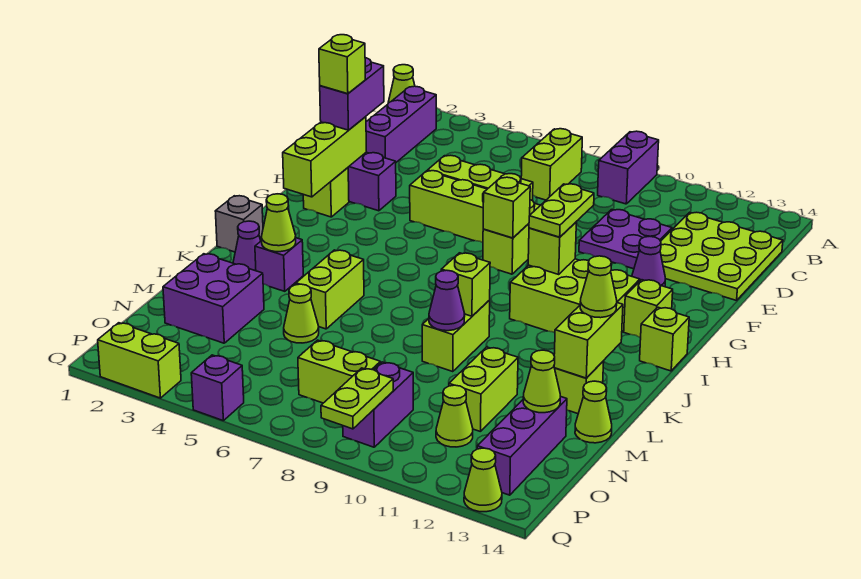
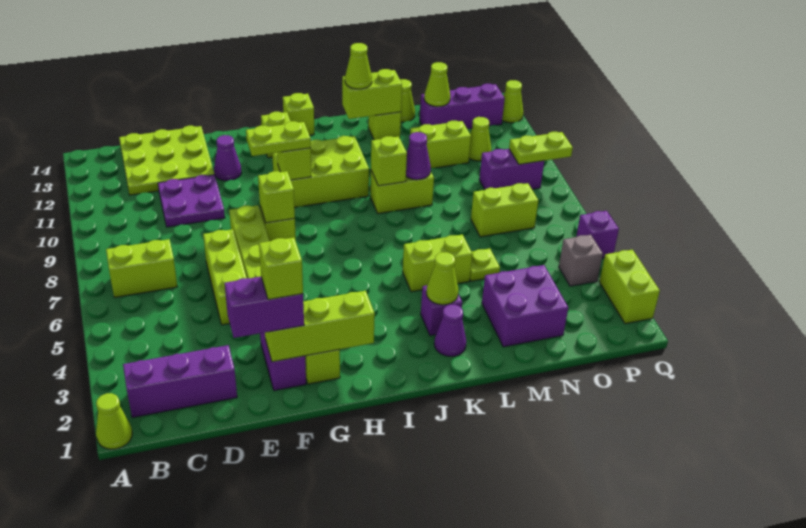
purple 1x2 brick [598,131,659,204] -> none
lime 2x3 brick [510,259,640,333] -> lime 2x3 brick turned to [272,136,369,208]
grey 1x1 brick [215,196,263,252] -> grey 1x1 brick moved to [559,235,603,286]
lime 1x1 cone [284,284,319,343] -> lime 1x1 plate [470,248,500,281]
lime 1x2 brick [298,340,380,403] -> lime 1x2 brick turned to [471,183,538,237]

